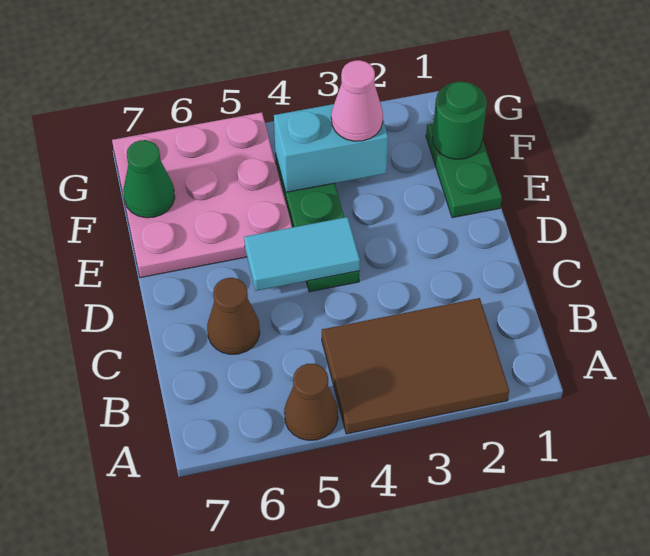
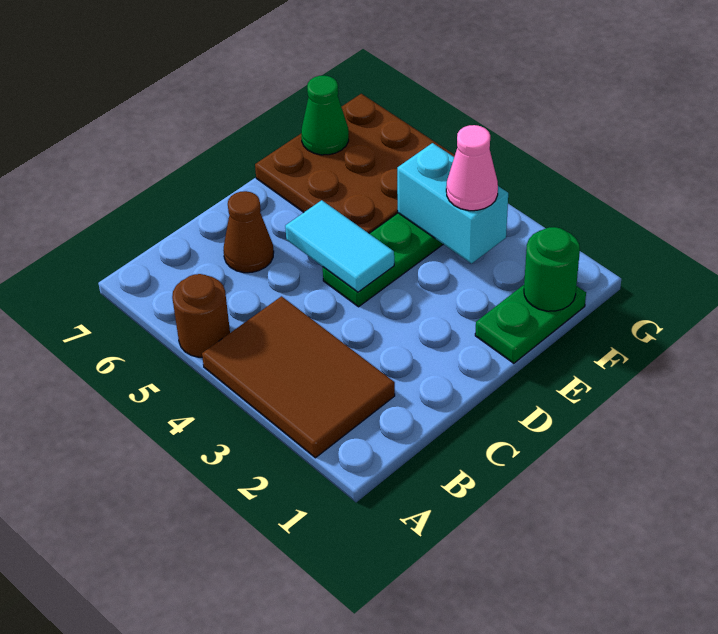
brown 1x1 cone [284,364,338,440] -> brown 1x1 round brick [172,274,230,357]
pink 3x3 plate [112,112,292,278] -> brown 3x3 plate [255,94,455,233]

